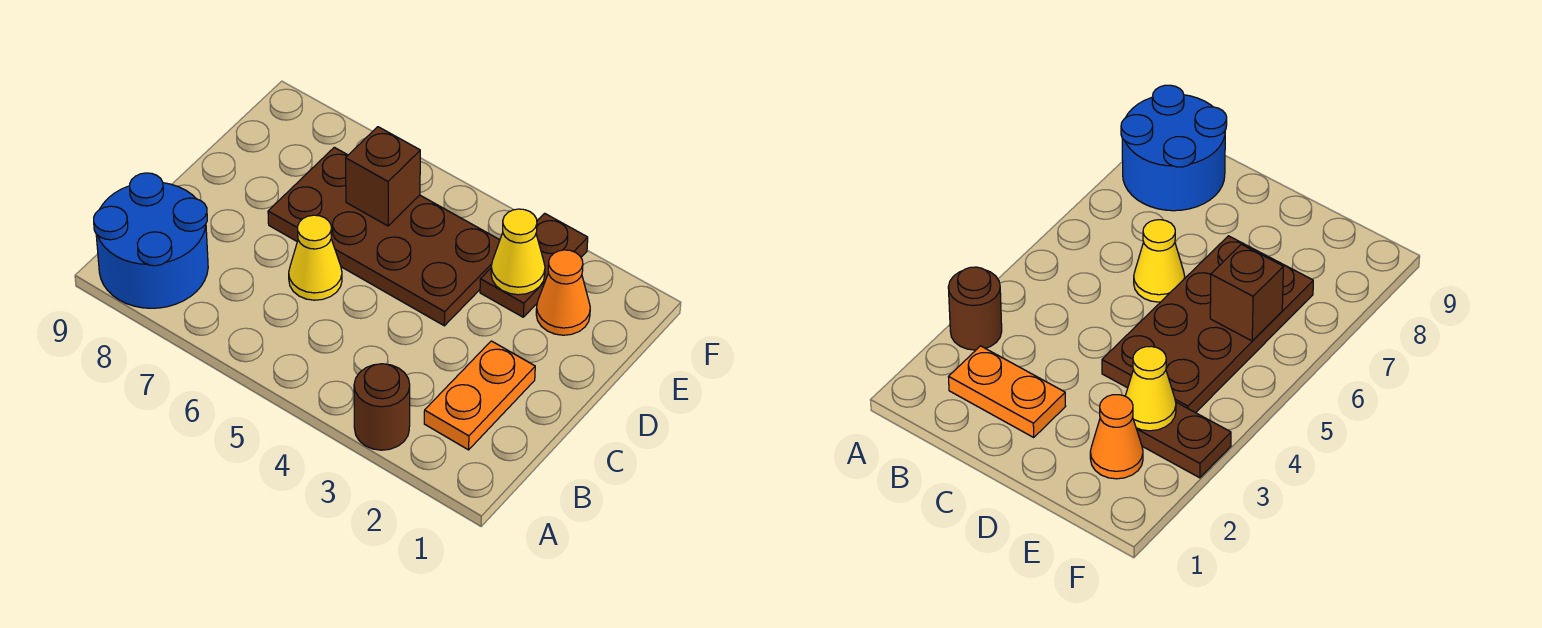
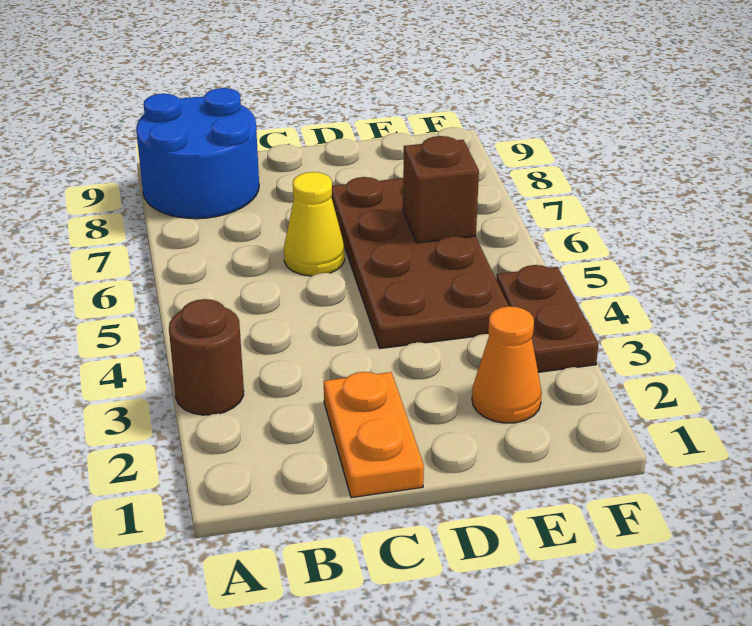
orange 1x2 plate [424,341,535,450] -> orange 1x2 plate turned to [324,372,424,498]
brown 1x2 plate [480,213,588,317] -> brown 1x2 plate turned to [496,265,598,372]
yellow 1x1 cone [491,209,545,295] -> none

